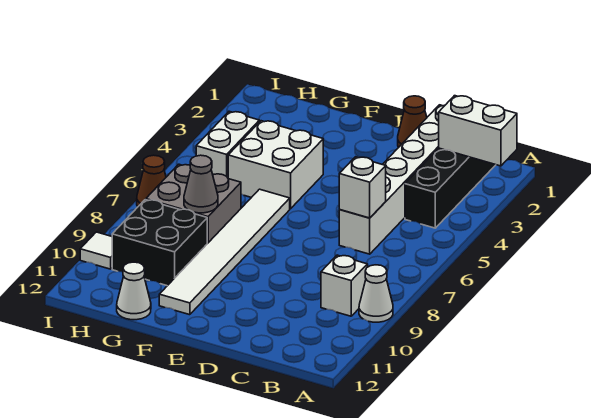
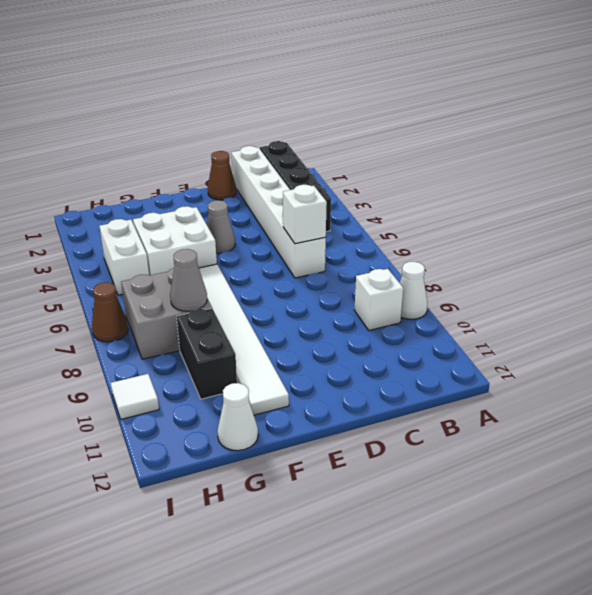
white 1x2 brick [439,96,517,166] -> none
none -> grey 1x1 cone [207,200,235,253]
black 2x2 brick [112,200,207,286] -> black 1x2 brick [177,308,237,399]

